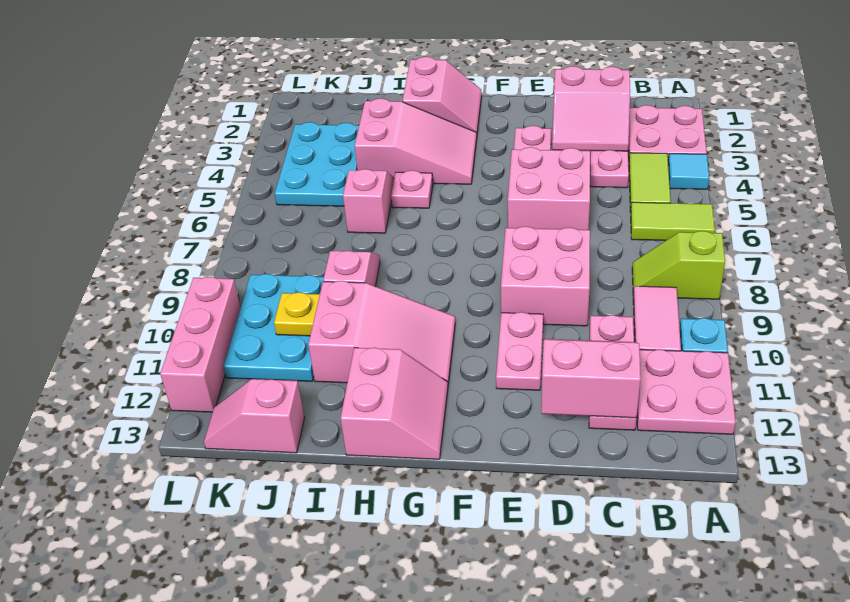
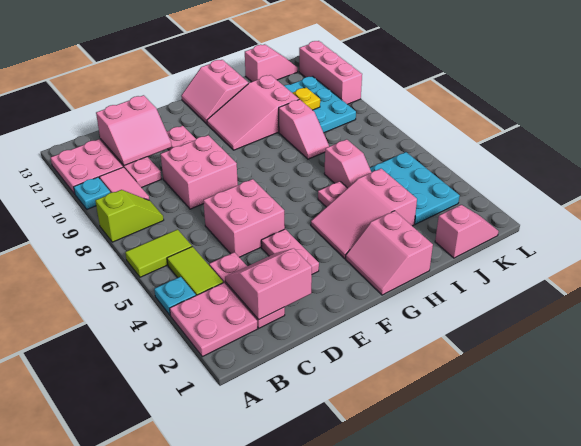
cyan 1x1 tile [668,154,709,189] -> cyan 1x1 plate [154,277,196,315]
none -> pink 1x2 slope [435,205,499,258]

